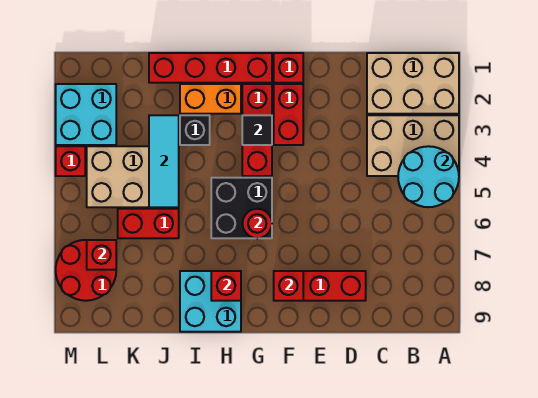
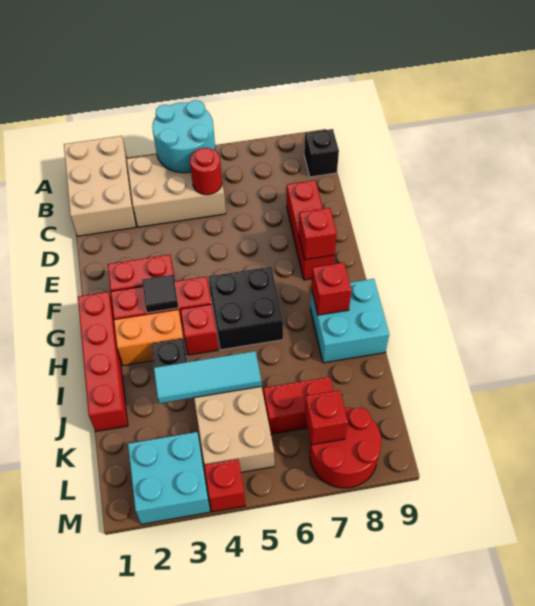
tan 2x3 brick [367,115,459,176] -> tan 2x3 brick turned to [127,148,226,227]
none -> black 1x1 brick [304,129,339,177]
red 1x1 brick [274,53,303,83] -> red 1x1 brick moved to [181,304,219,355]
red 1x1 round brick [242,209,272,238] -> red 1x1 round brick moved to [190,148,222,195]
orange 1x2 brick [180,84,241,114] -> orange 1x2 brick turned to [114,310,185,366]
red 1x2 brick [118,209,179,238] -> red 1x2 brick turned to [264,377,334,434]

